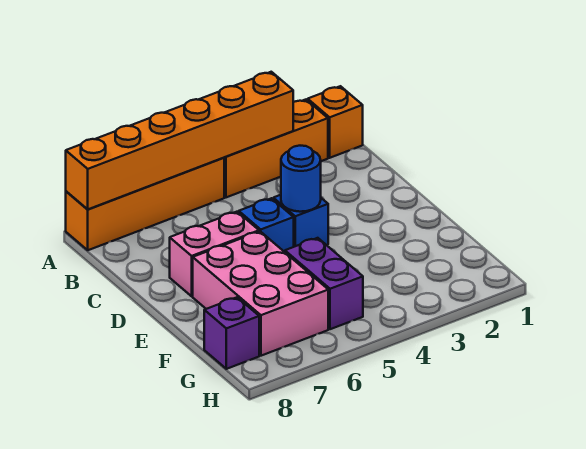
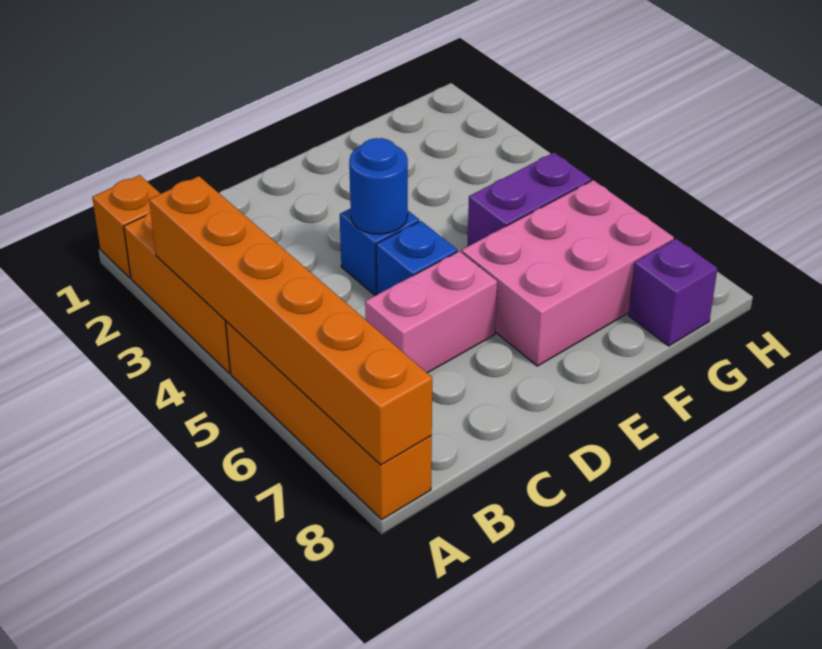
pink 1x2 brick [170,212,259,296] -> pink 1x2 brick turned to [365,251,497,373]

